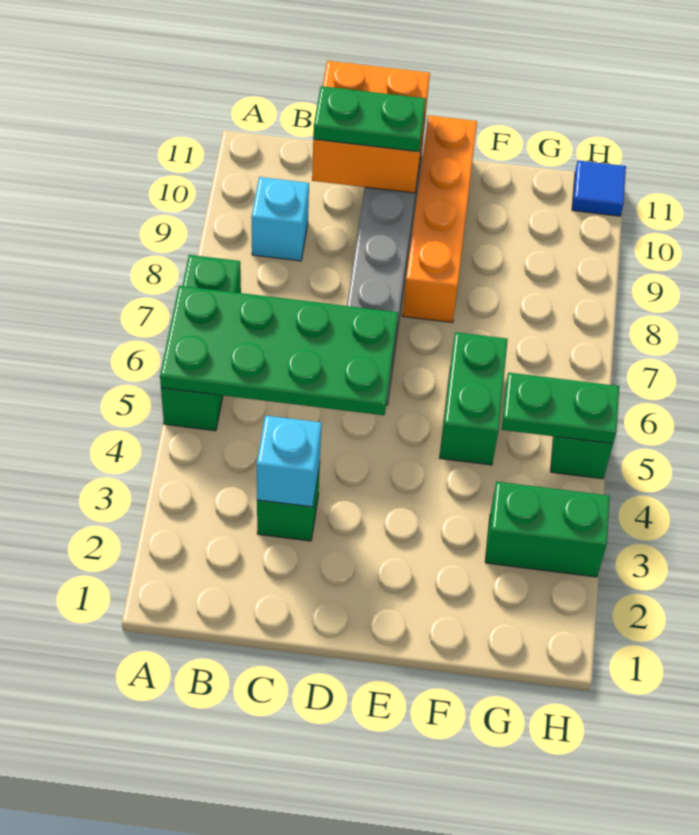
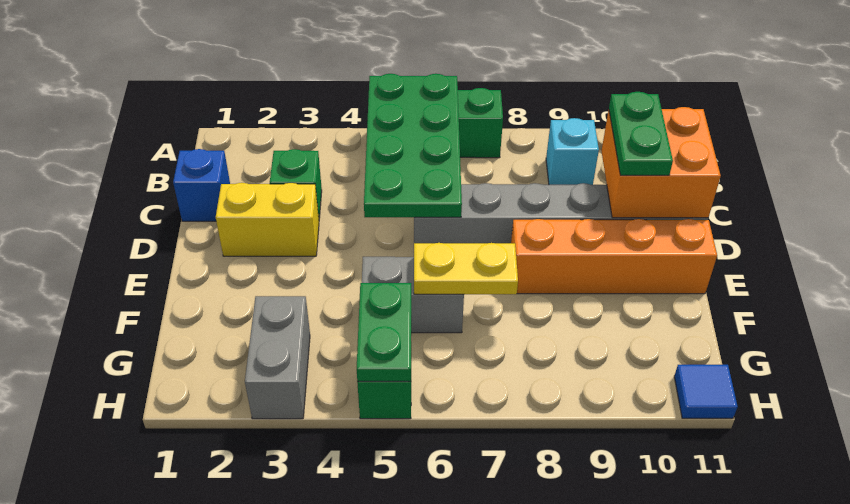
none -> blue 1x1 brick [173,149,230,221]
cyan 1x1 brick [257,416,322,507] -> none
none -> yellow 1x2 brick [216,183,319,256]
green 1x2 brick [440,332,508,465] -> grey 1x2 brick [362,257,464,333]
none -> yellow 1x2 plate [414,243,518,294]
green 1x2 brick [485,482,610,577] -> grey 1x2 brick [245,296,310,419]

